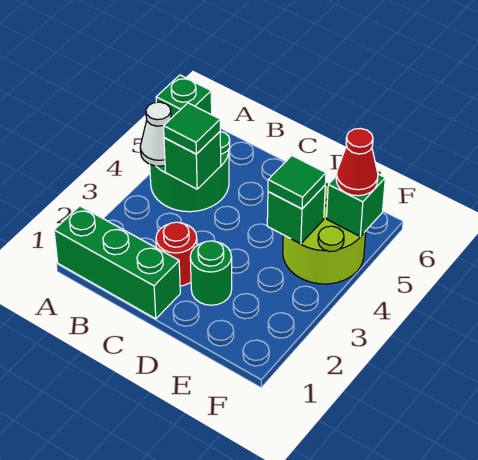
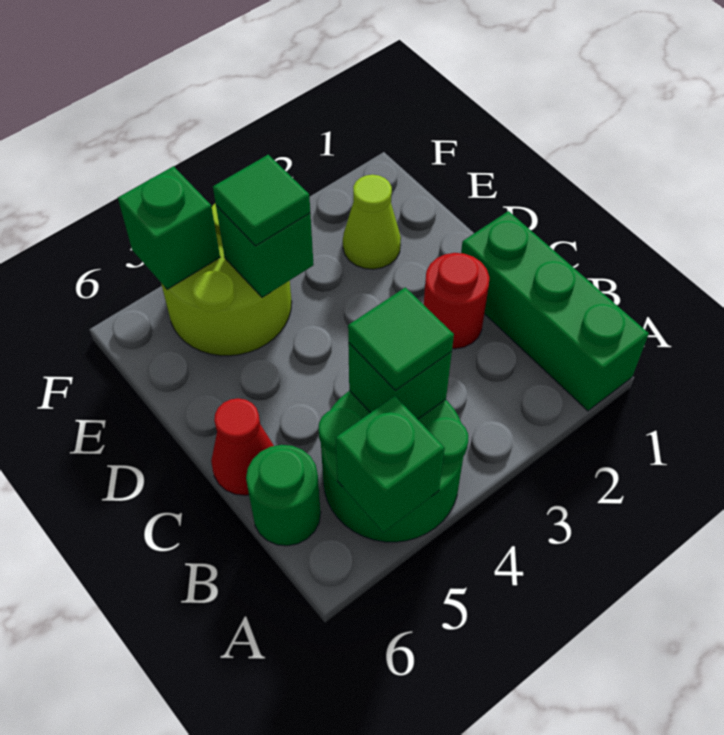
white 1x1 cone [140,102,171,166] -> none
green 1x1 round brick [190,241,232,305] -> green 1x1 round brick moved to [246,445,321,546]
none -> lime 1x1 cone [343,175,401,269]
red 1x1 cone [336,128,378,196] -> red 1x1 cone moved to [211,398,274,495]

